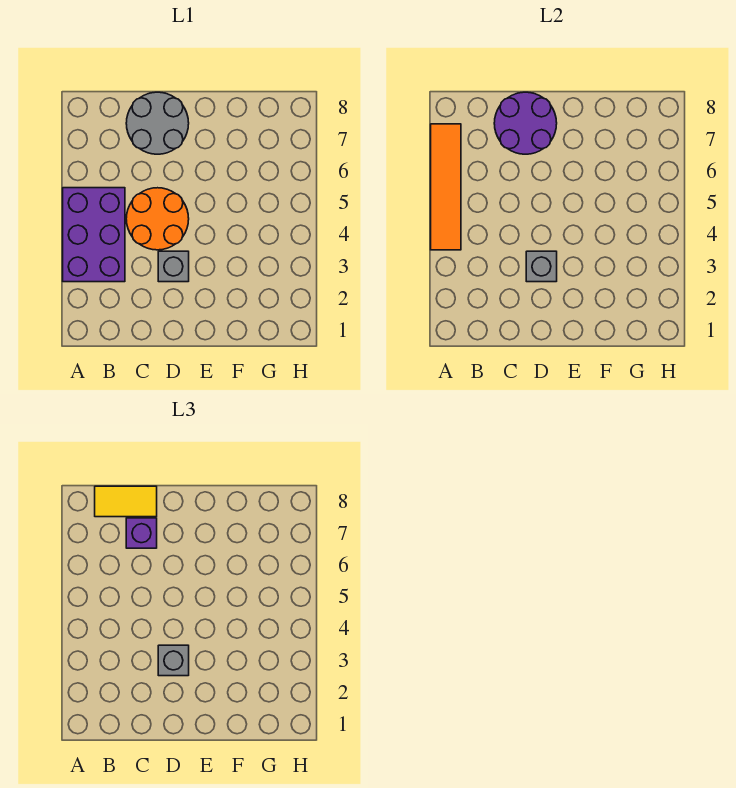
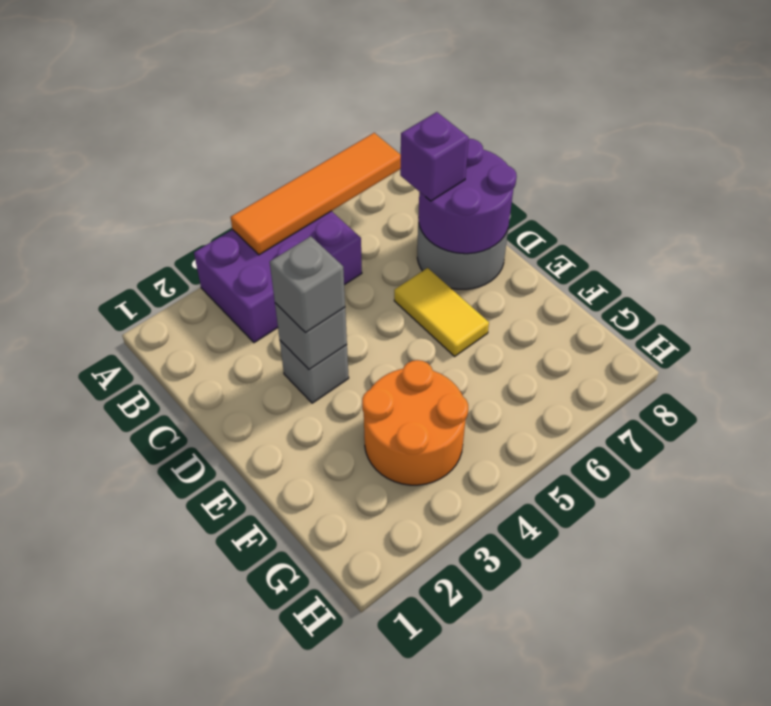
yellow 1x2 tile [95,486,157,517] -> yellow 1x2 tile moved to [394,268,489,356]
orange 2x2 round brick [126,188,189,250] -> orange 2x2 round brick moved to [362,360,468,485]

